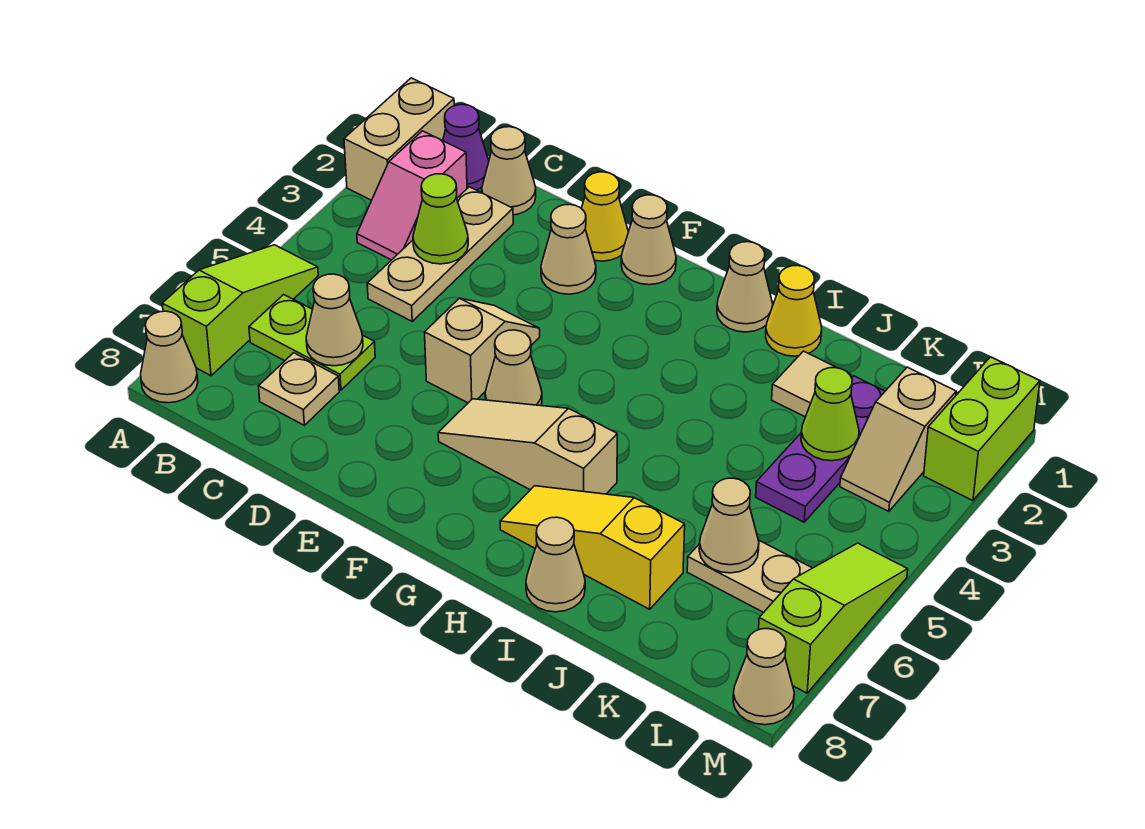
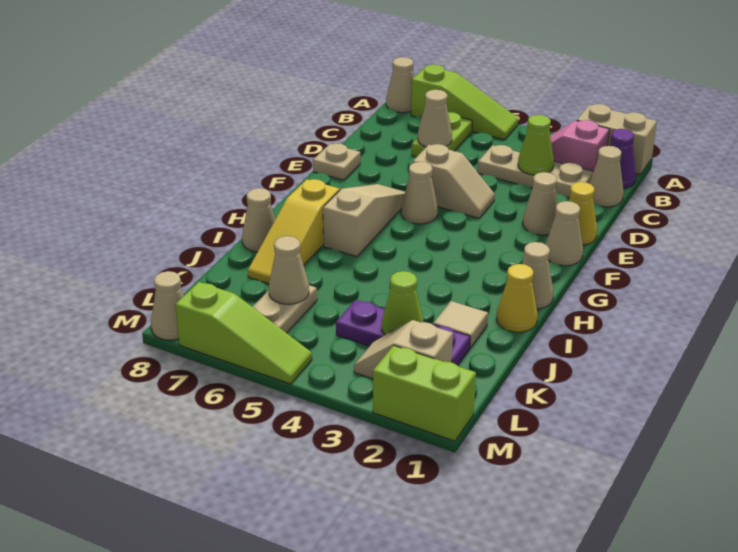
tan 1x1 plate [259,353,339,425] -> tan 1x1 plate moved to [313,143,360,180]
yellow 1x3 slope [500,486,685,609] -> yellow 1x3 slope turned to [248,179,340,284]

